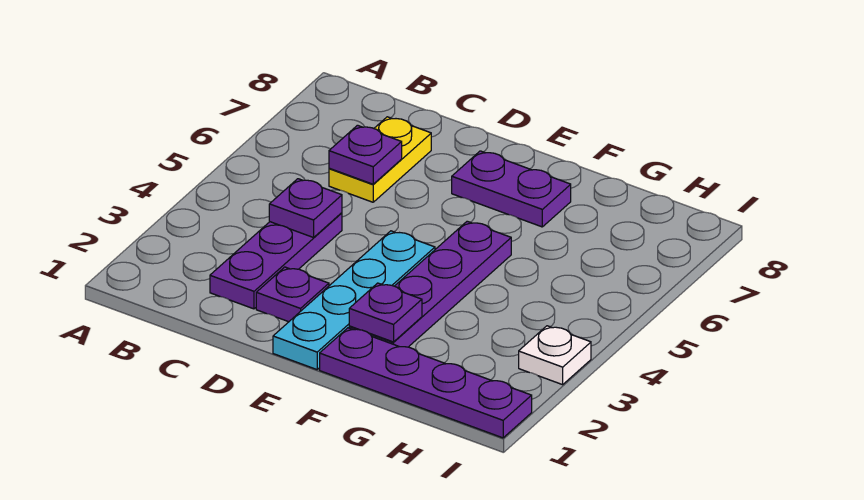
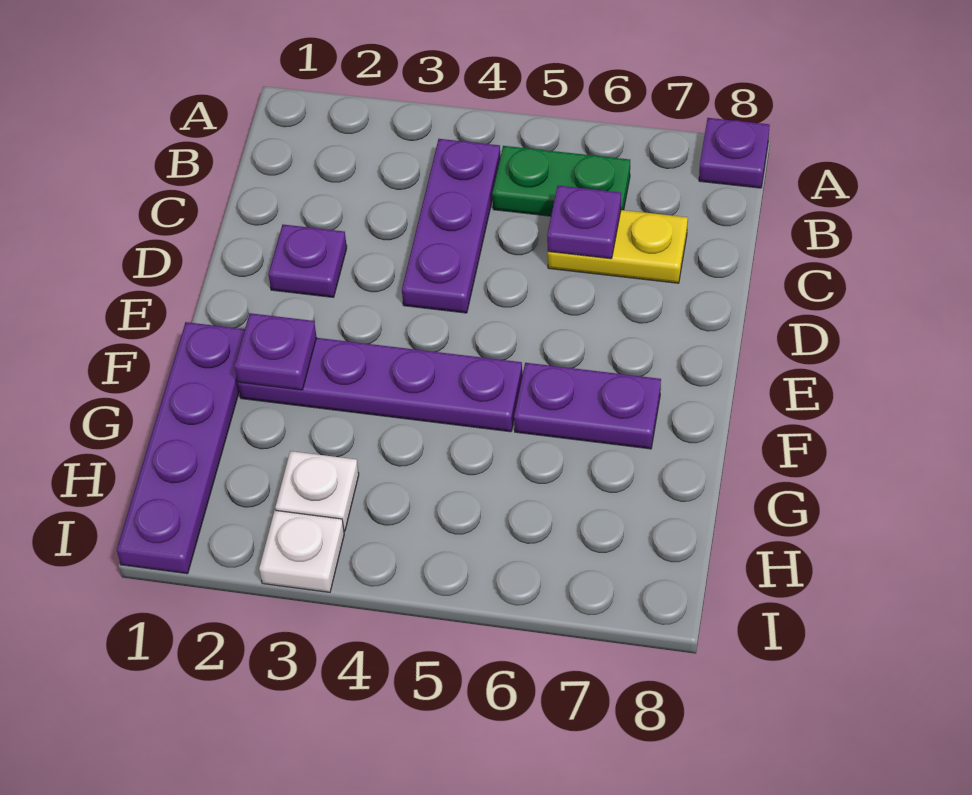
none -> green 1x2 plate [492,146,630,216]
purple 1x3 plate [210,213,342,309] -> purple 1x3 plate turned to [402,139,500,313]
purple 1x1 plate [269,179,342,237] -> purple 1x1 plate moved to [699,118,770,188]
cyan 1x4 plate [273,231,435,370] -> none
purple 1x2 plate [452,151,571,227] -> purple 1x2 plate turned to [514,363,661,449]
none -> white 1x1 plate [275,451,359,531]

